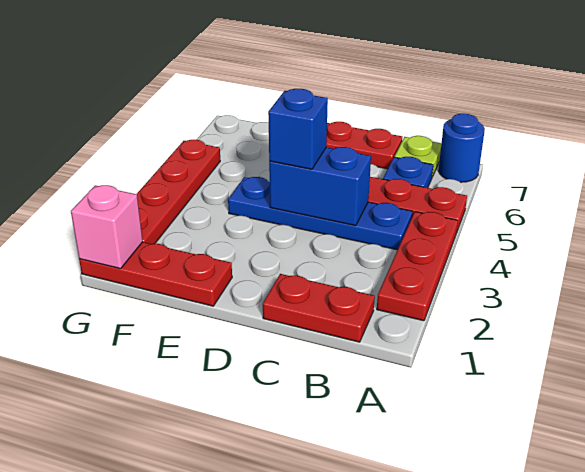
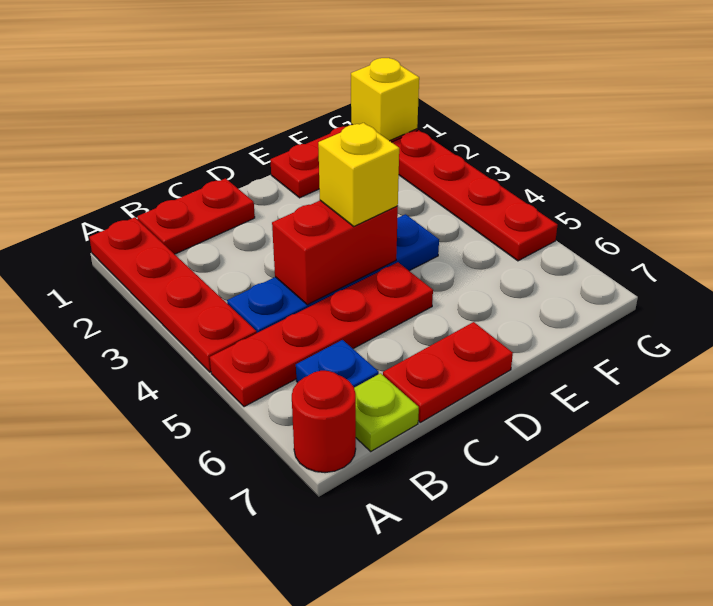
red 1x3 plate [377,212,458,321] -> red 1x4 plate [89,217,257,372]
blue 1x1 round brick [438,114,485,182] -> red 1x1 round brick [292,371,356,473]
blue 1x2 brick [269,147,371,226] -> red 1x2 brick [272,201,398,305]
blue 1x1 brick [268,89,328,169] -> yellow 1x1 brick [318,123,399,226]
pink 1x1 brick [71,185,143,269] -> yellow 1x1 brick [351,58,419,141]

